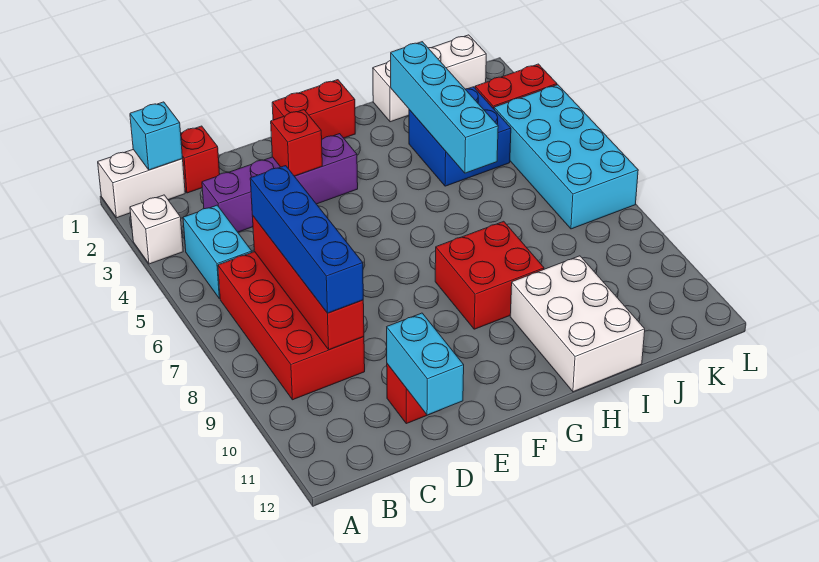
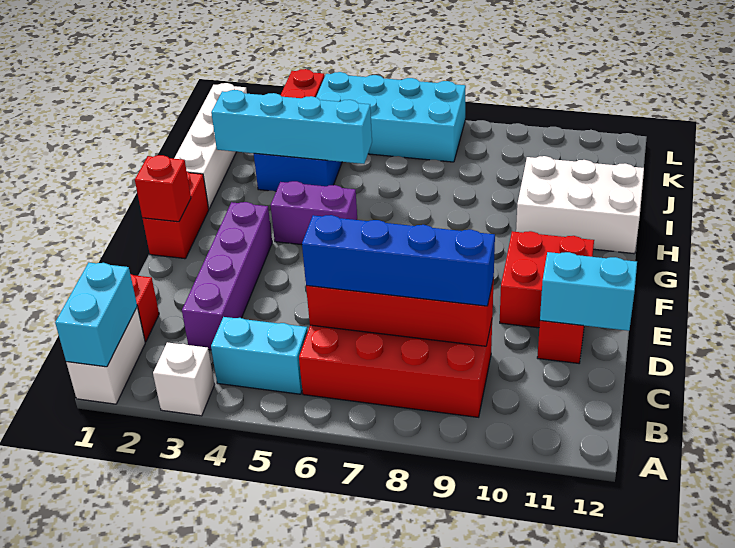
cyan 1x1 brick [130,102,183,170] -> cyan 1x2 brick [55,263,137,367]
red 1x1 brick [271,110,322,176] -> red 1x1 brick moved to [135,155,191,222]
none -> purple 1x2 brick [271,181,357,245]
red 2x2 brick [435,221,544,329] -> red 2x2 brick moved to [500,231,594,328]
white 1x3 brick [373,35,486,122] -> white 1x4 brick [174,83,247,209]

